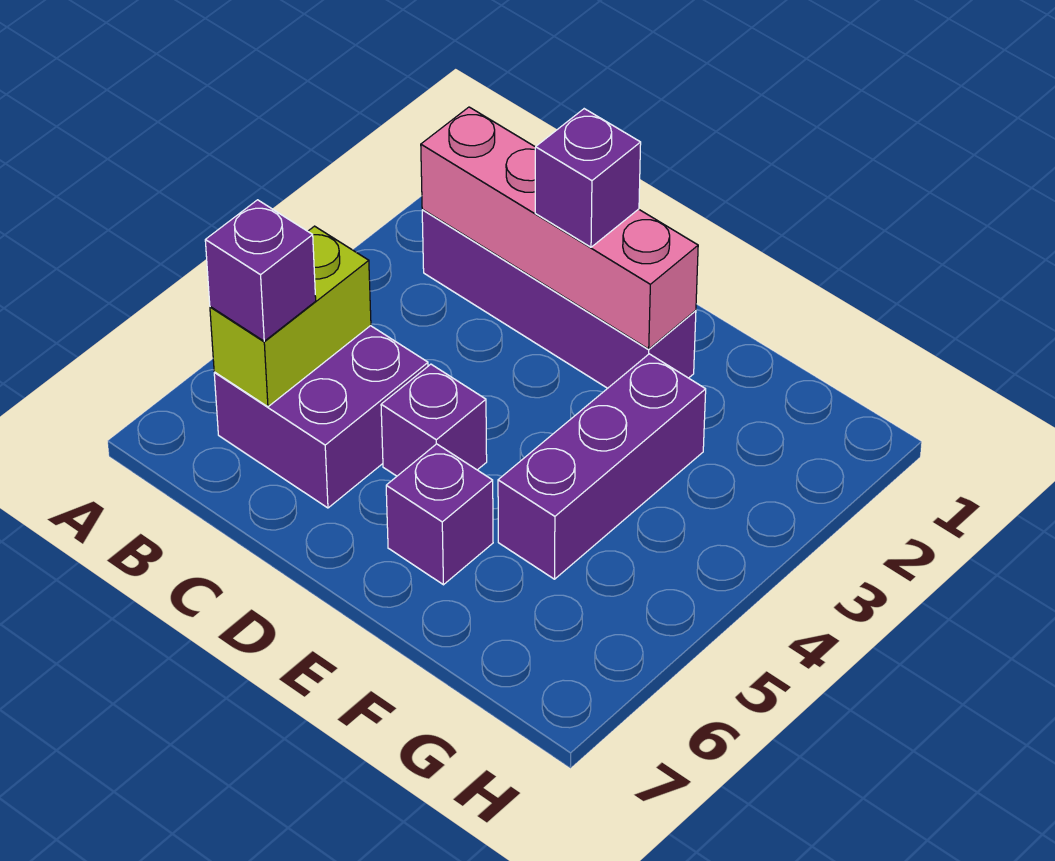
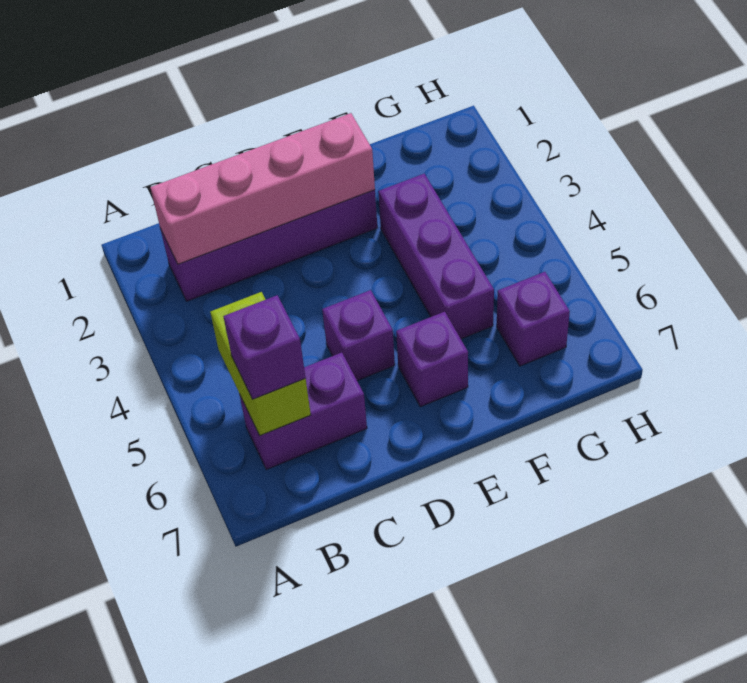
purple 2x2 brick [214,326,428,508] -> purple 1x2 brick [239,353,367,470]
purple 1x1 brick [535,109,641,247] -> purple 1x1 brick moved to [497,272,570,366]

